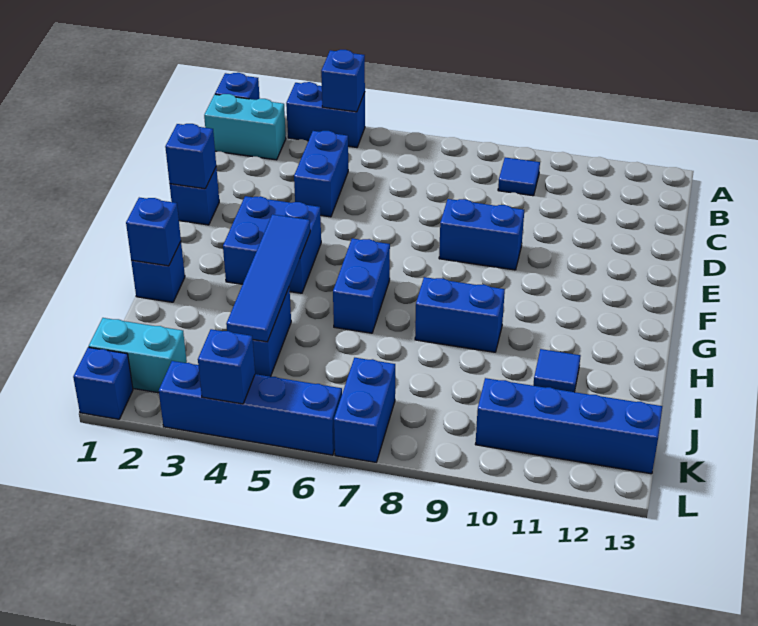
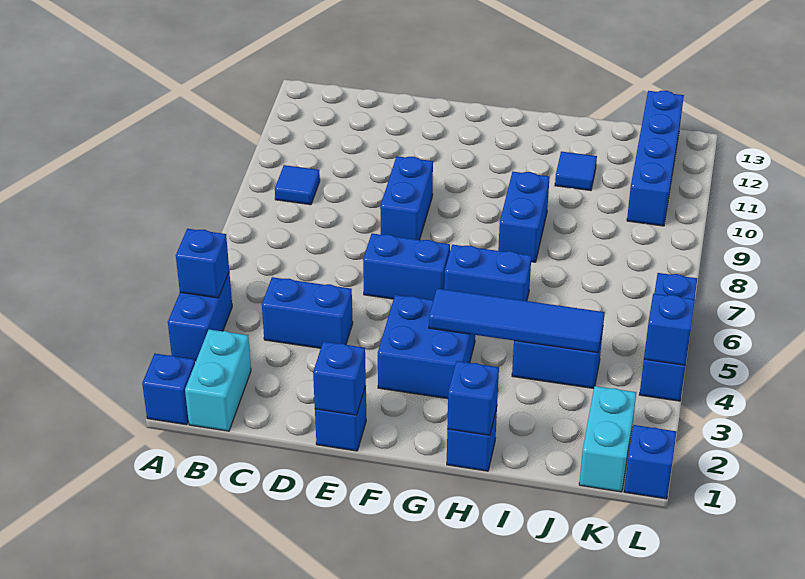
blue 1x2 brick [334,358,395,462] -> blue 1x2 brick moved to [363,234,450,300]
blue 1x4 brick [159,361,342,455] -> blue 1x3 brick [639,273,697,401]

